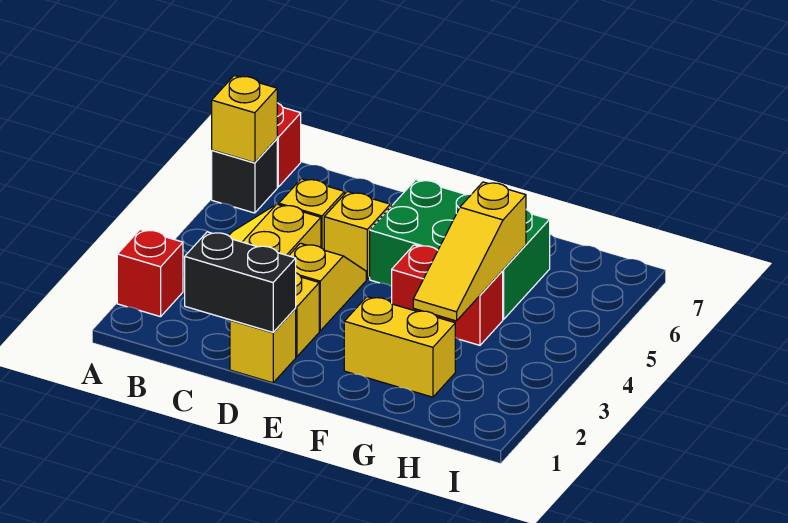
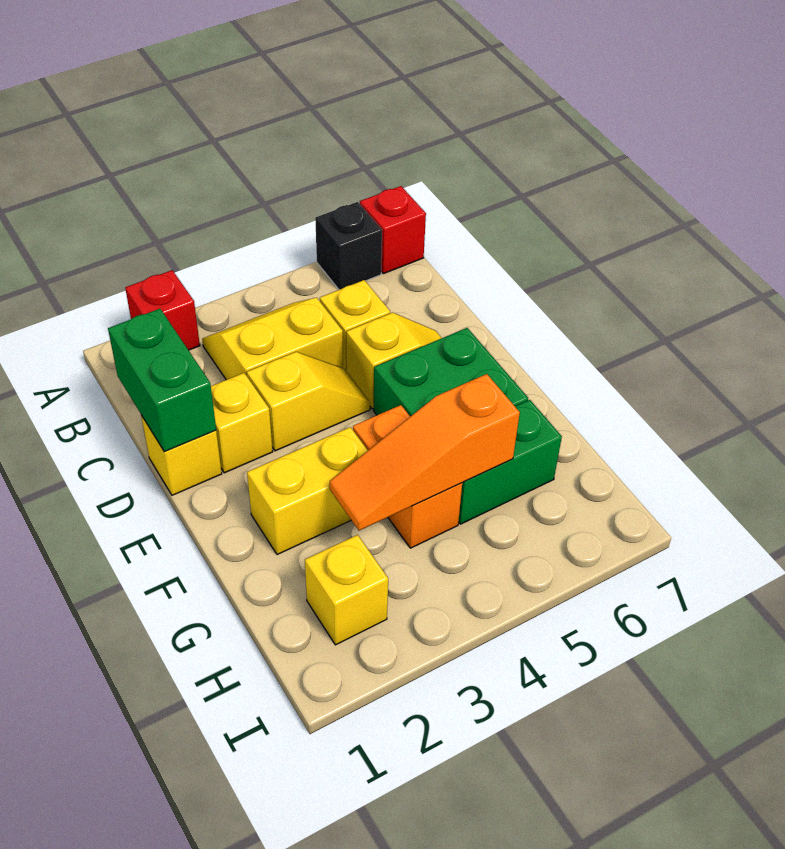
yellow 1x1 brick [212,76,277,163] -> yellow 1x1 brick moved to [305,535,388,645]
black 1x2 brick [185,232,296,332] -> green 1x2 brick [108,309,216,452]
yellow 1x2 brick [344,297,455,397] -> yellow 1x2 brick turned to [247,427,368,555]
red 1x2 brick [391,245,503,345] -> orange 1x2 brick [353,405,462,548]
yellow 1x3 slope [413,182,526,321] -> orange 1x3 slope [330,374,520,531]

